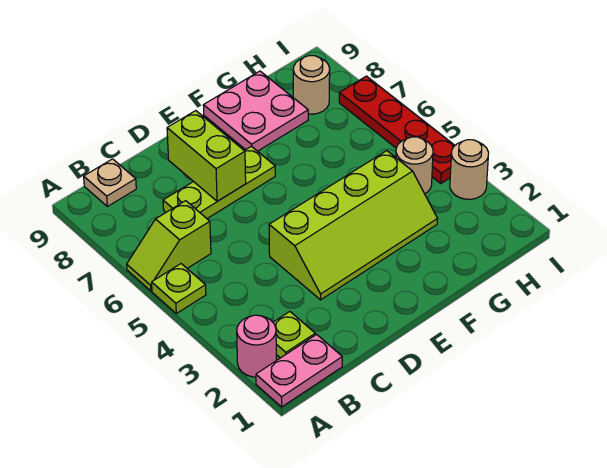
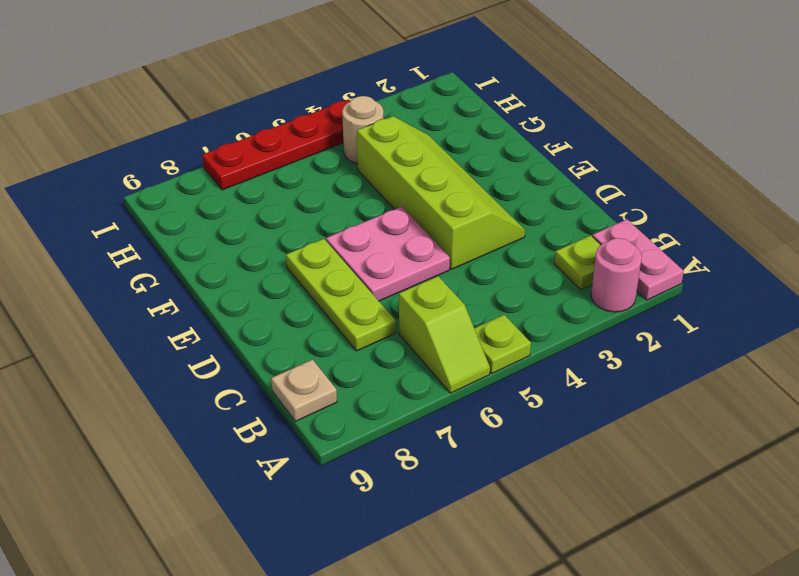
lime 1x2 brick [167,111,246,201] -> none
pink 2x2 plate [203,71,308,151] -> pink 2x2 plate moved to [326,207,450,301]
tan 1x1 round brick [293,56,330,114] -> none
tan 1x1 round brick [450,140,489,199] -> none

